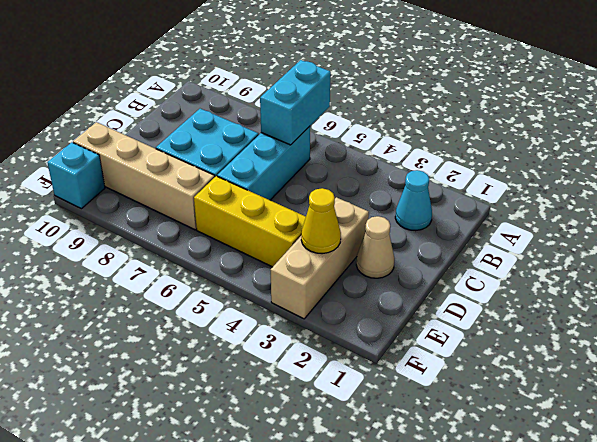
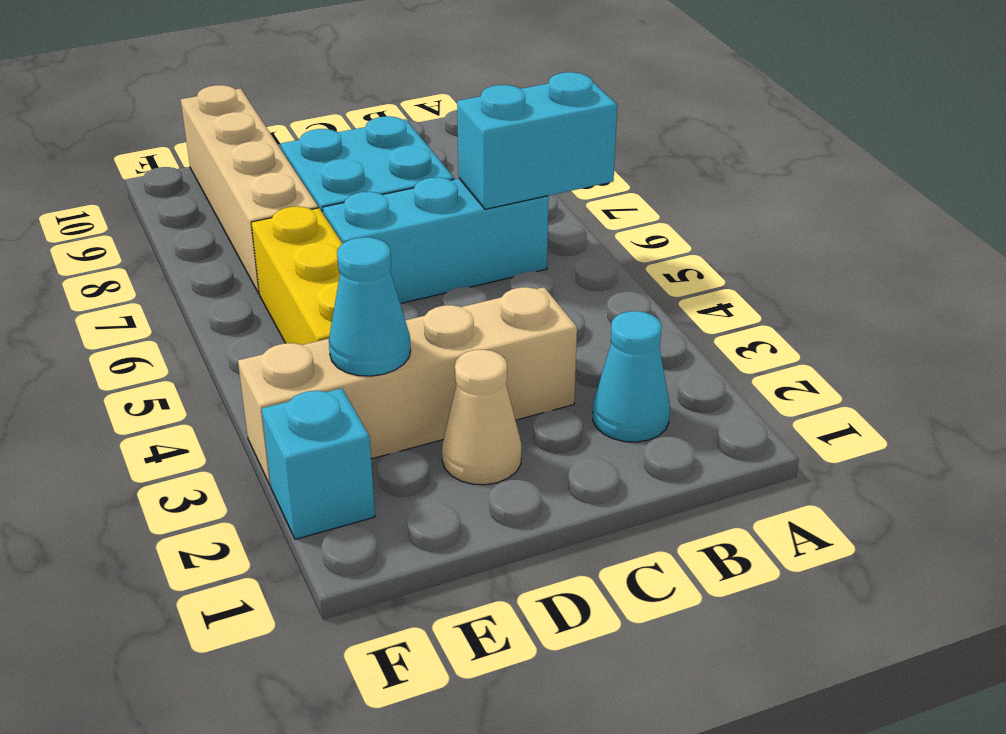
tan 1x3 brick [271,197,369,319] -> tan 1x4 brick [238,287,577,486]
yellow 1x1 cone [301,188,341,254] -> cyan 1x1 cone [329,237,411,376]
cyan 1x1 brick [47,142,105,209] -> cyan 1x1 brick moved to [262,388,375,539]

